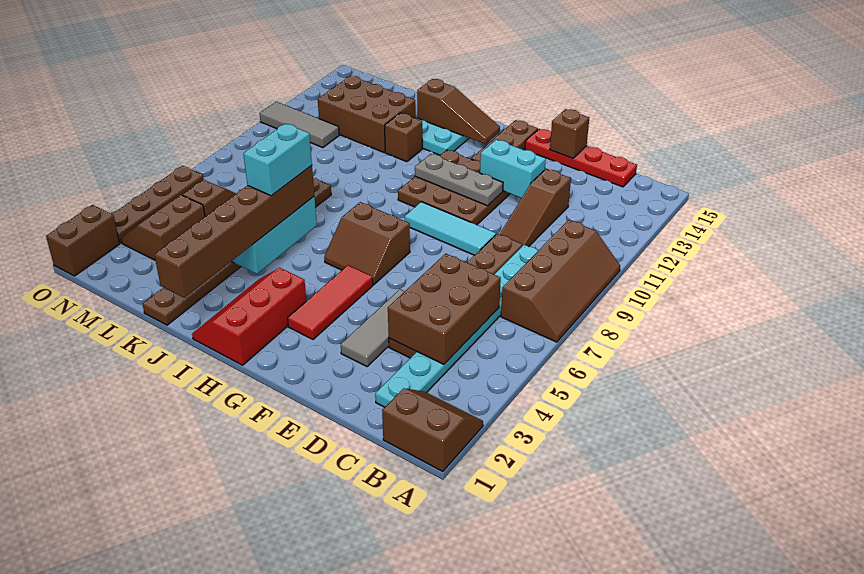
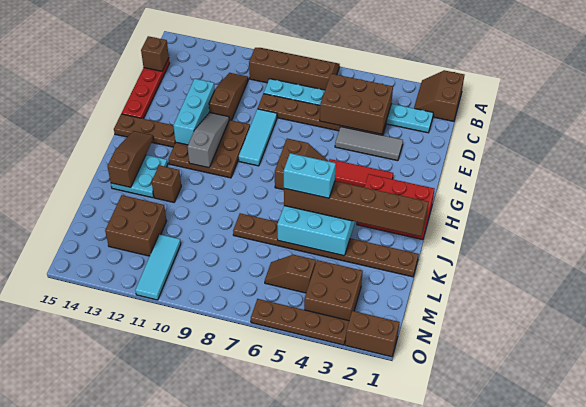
brown 1x3 slope [500,169,571,247] -> brown 1x3 slope turned to [209,73,248,120]
cyan 1x2 brick [480,140,546,198] -> cyan 1x3 brick [173,79,215,145]
brown 1x1 brick [550,109,589,158] -> brown 1x1 brick moved to [141,36,169,71]
grey 1x3 plate [415,154,503,206] -> grey 1x3 slope [187,112,229,168]
brown 2x3 brick [318,76,416,152] -> brown 2x2 brick [105,195,166,256]
brown 2x2 slope [121,195,205,260] -> brown 2x2 brick [304,260,363,320]
grey 1x3 tile [259,102,339,148] -> cyan 1x3 tile [135,234,181,300]

